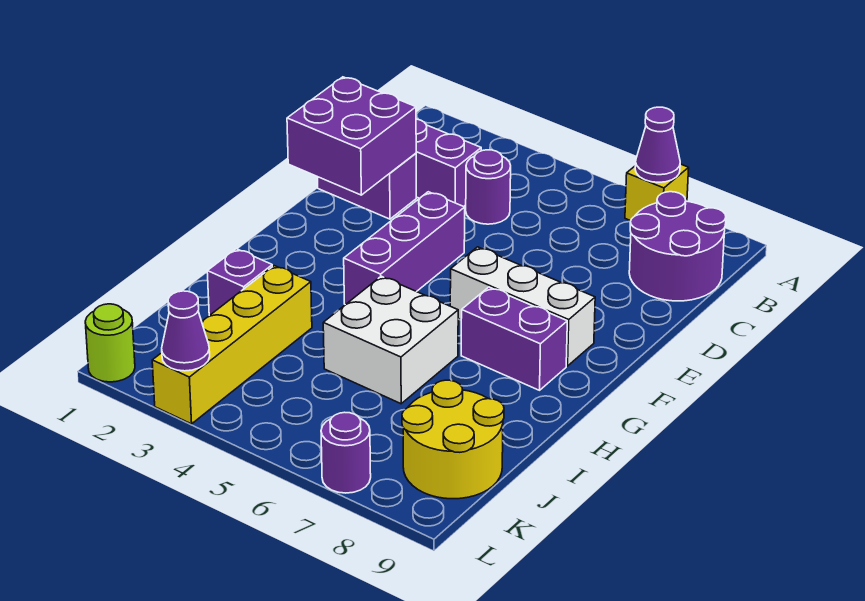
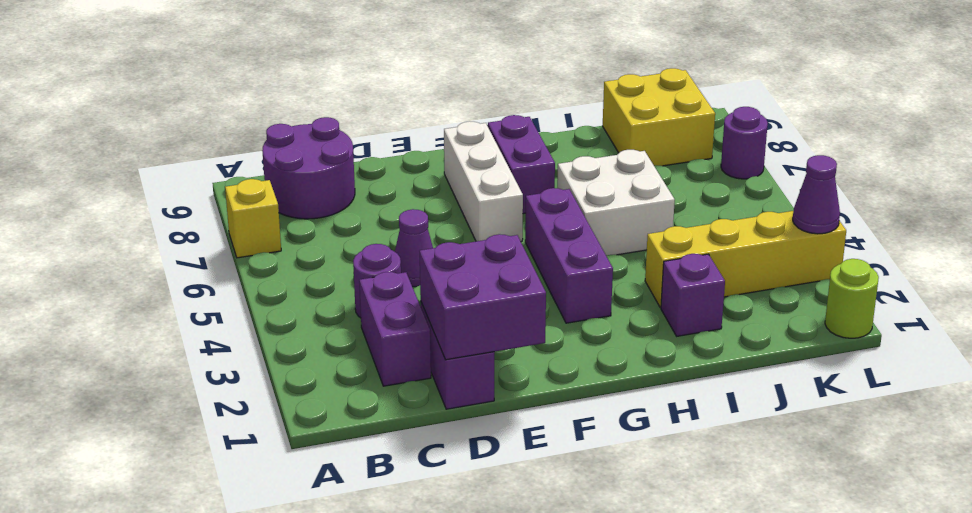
purple 1x1 cone [635,107,680,182] -> purple 1x1 cone moved to [395,209,433,287]
purple 1x3 brick [344,192,465,305] -> purple 1x3 brick turned to [525,188,613,323]
yellow 2x2 round brick [402,380,504,499] -> yellow 2x2 brick [603,68,715,166]

